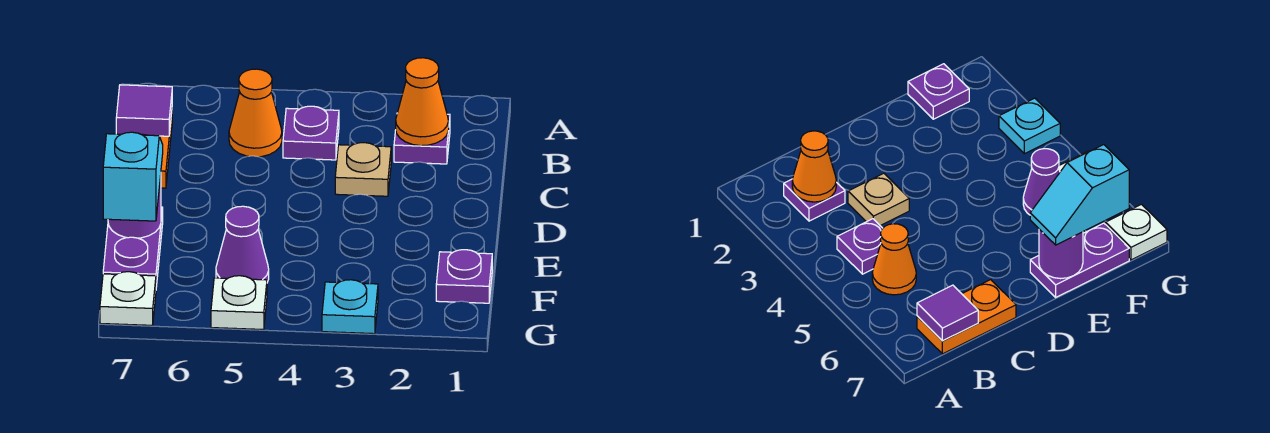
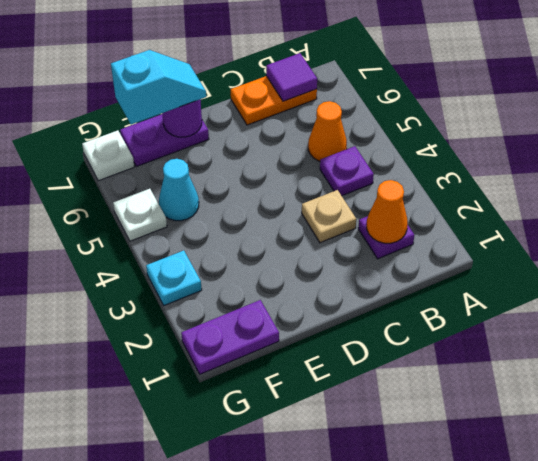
purple 1x1 plate [436,250,492,303] -> purple 1x2 plate [181,300,279,374]
purple 1x1 cone [216,206,269,282] -> cyan 1x1 cone [159,159,199,221]

